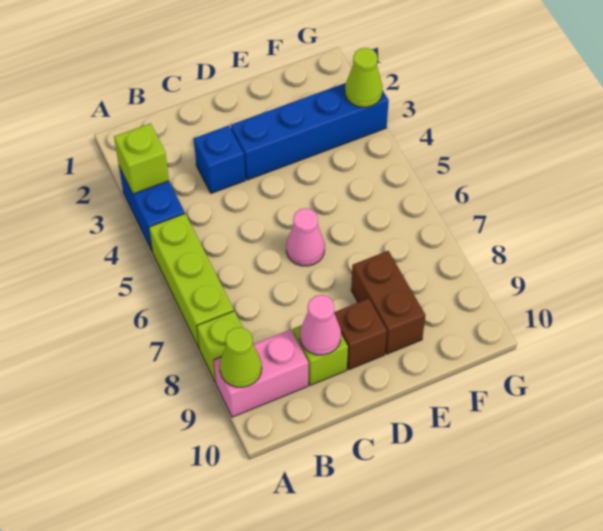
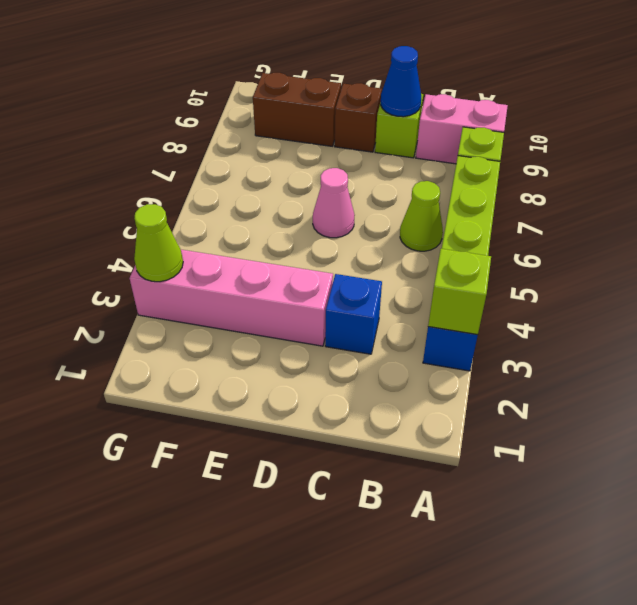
lime 1x1 cone [220,327,262,387] -> lime 1x1 cone moved to [400,181,443,251]
pink 1x1 cone [300,295,341,355] -> blue 1x1 cone [381,46,421,117]
blue 1x4 brick [231,83,389,180] -> pink 1x4 brick [130,250,333,346]
brown 1x2 brick [351,251,425,354] -> brown 1x2 brick turned to [253,73,341,146]

